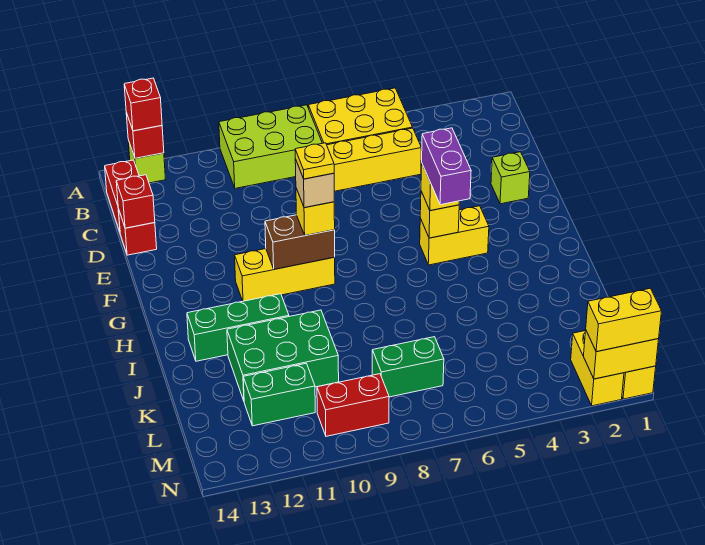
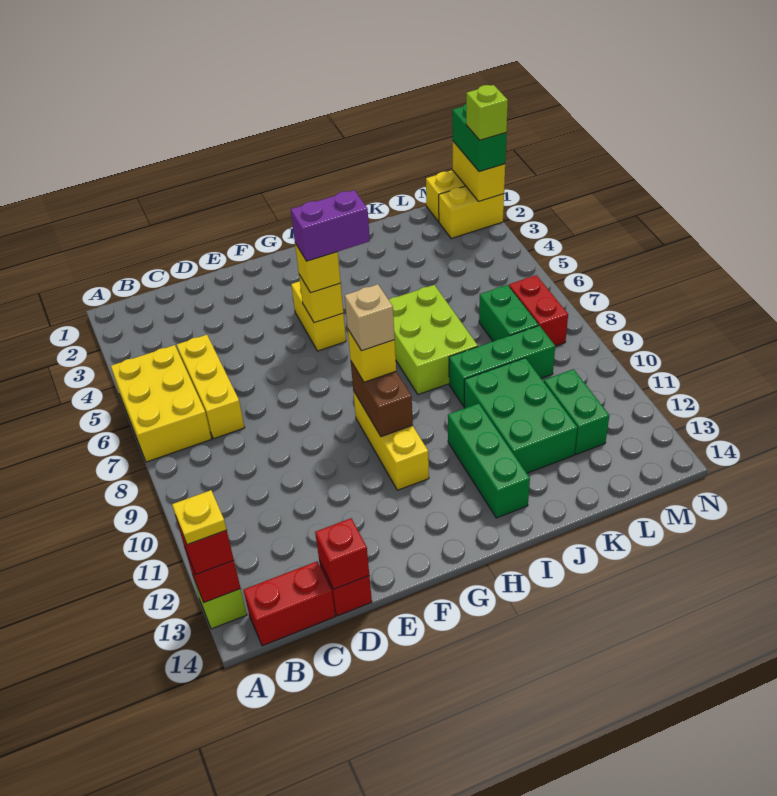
lime 2x3 brick [219,105,322,188] -> lime 2x3 brick moved to [389,285,478,395]
lime 1x1 brick [491,152,530,204] -> lime 1x1 brick moved to [466,85,508,140]
yellow 1x1 plate [295,143,334,179] -> yellow 1x1 plate moved to [172,490,227,545]
none -> green 1x3 brick [449,326,555,406]
red 1x2 brick [317,374,389,436] -> red 1x2 brick moved to [509,275,568,346]
yellow 1x2 brick [586,288,662,352] -> green 1x2 brick [452,104,507,172]

